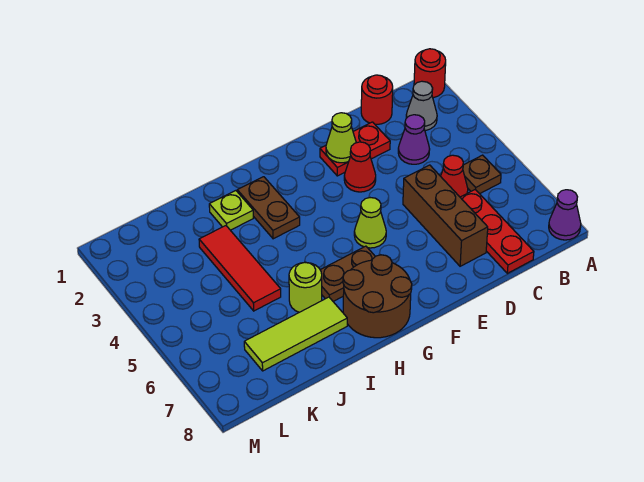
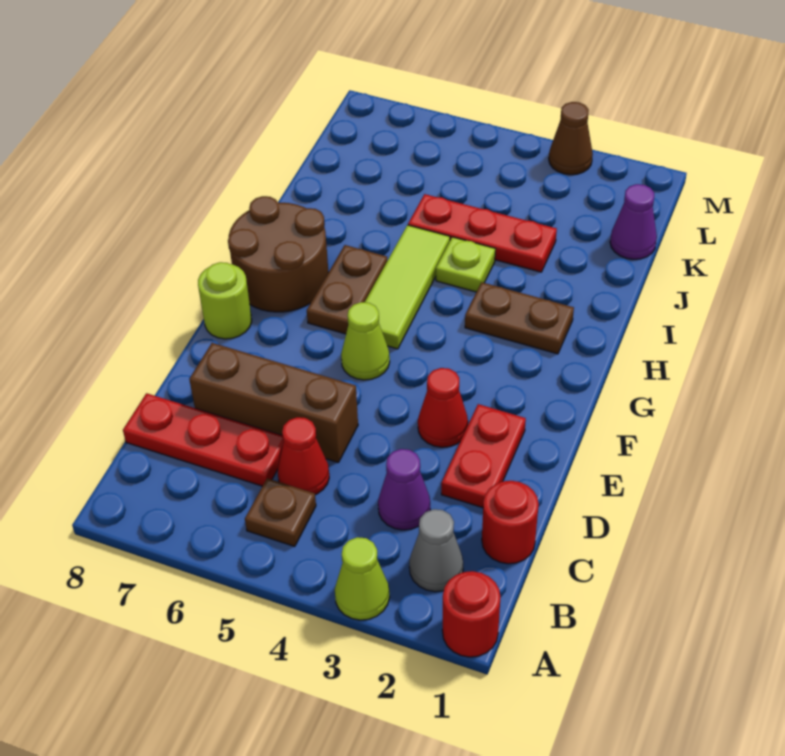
purple 1x1 cone [549,190,581,240] -> purple 1x1 cone moved to [610,184,657,259]
lime 1x1 cone [326,113,356,163] -> lime 1x1 cone moved to [335,537,390,620]
lime 1x1 plate [209,191,253,230] -> lime 1x1 plate moved to [436,237,495,292]
lime 1x1 round brick [289,262,322,312] -> lime 1x1 round brick moved to [198,262,252,339]
lime 1x3 tile [244,297,347,371] -> lime 1x3 tile moved to [365,225,450,349]
red 1x3 tile [199,226,281,311] -> red 1x3 plate [408,194,557,272]
none -> brown 1x1 cone [549,102,593,175]

